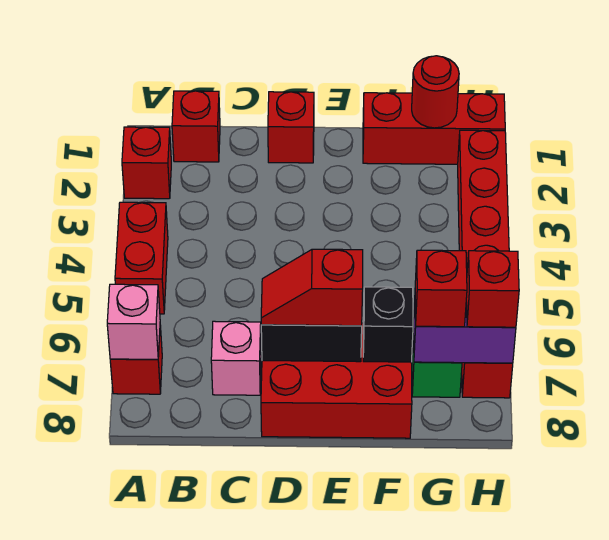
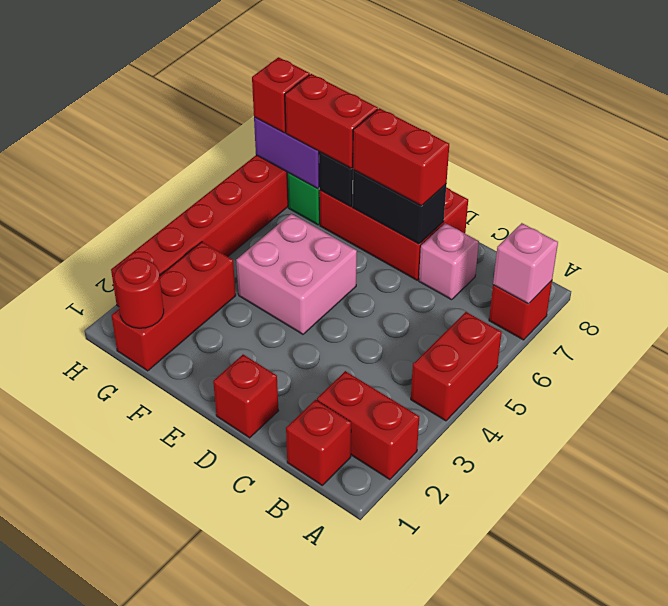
red 1x1 brick [122,127,171,199] -> red 1x2 brick [317,371,419,480]
red 1x2 slope [261,249,363,326] -> red 1x2 brick [353,108,449,206]
none -> pink 2x2 brick [236,214,357,334]
red 1x3 brick [363,93,505,164] -> red 1x3 brick turned to [111,242,236,371]
red 1x1 brick [415,250,467,327] -> red 1x2 brick [285,74,378,168]

